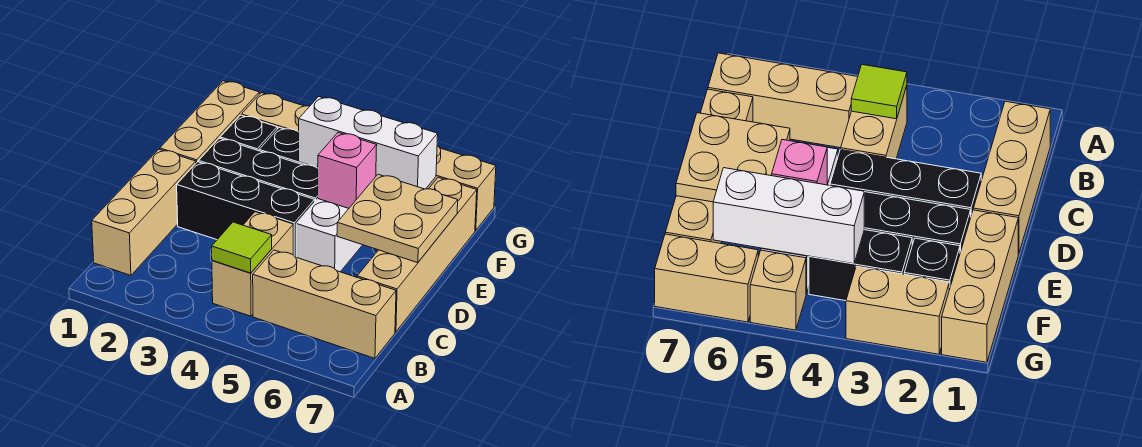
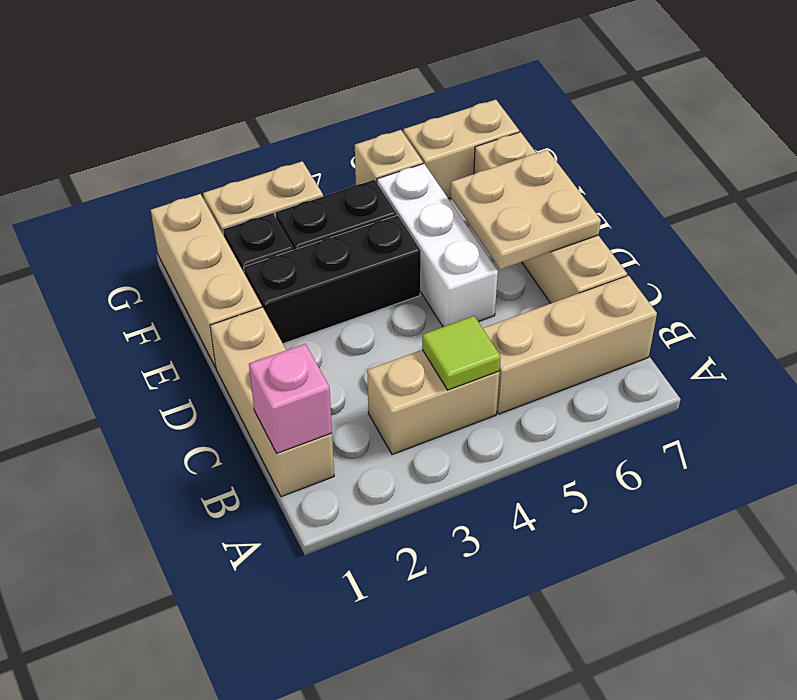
tan 1x2 brick [212,212,293,316] -> tan 1x2 brick turned to [367,350,499,455]
black 1x3 brick [177,162,315,257] -> none
pink 1x1 brick [318,133,377,208] -> pink 1x1 brick moved to [249,344,332,453]
white 1x3 brick [299,97,438,189] -> none

